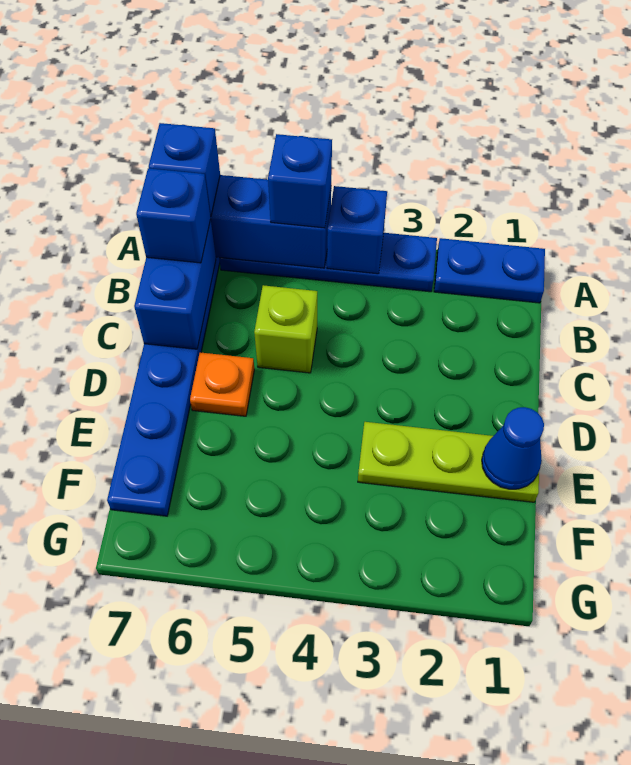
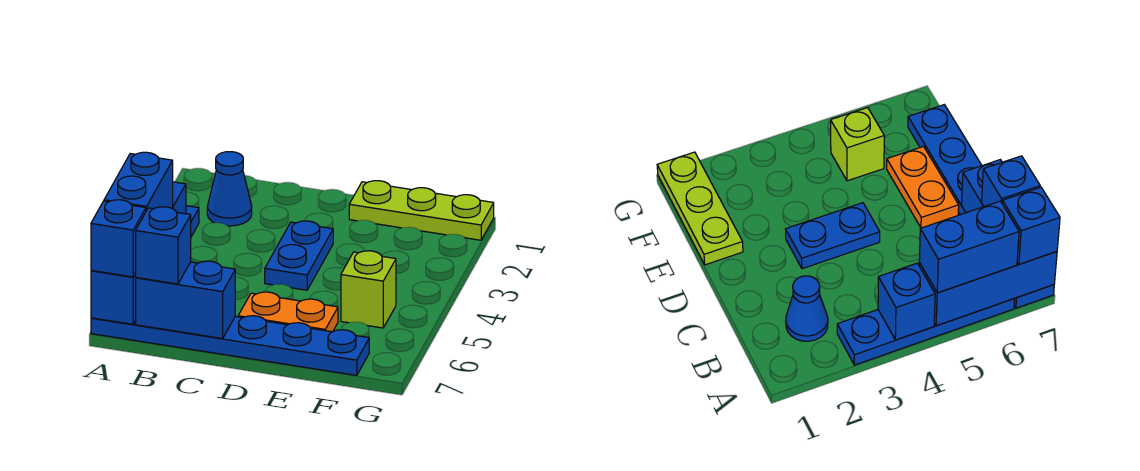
blue 1x2 plate [434,238,545,303] -> blue 1x2 plate moved to [265,221,333,290]
blue 1x1 brick [268,134,332,228] -> blue 1x2 brick [104,152,173,211]
lime 1x1 brick [254,285,317,373] -> lime 1x1 brick moved to [341,251,396,328]
orange 1x1 plate [190,352,254,416] -> orange 1x2 plate [238,292,338,332]
lime 1x3 plate [358,422,539,502] -> lime 1x3 plate turned to [349,181,494,240]
blue 1x1 cone [482,407,544,489] -> blue 1x1 cone moved to [207,152,252,226]

